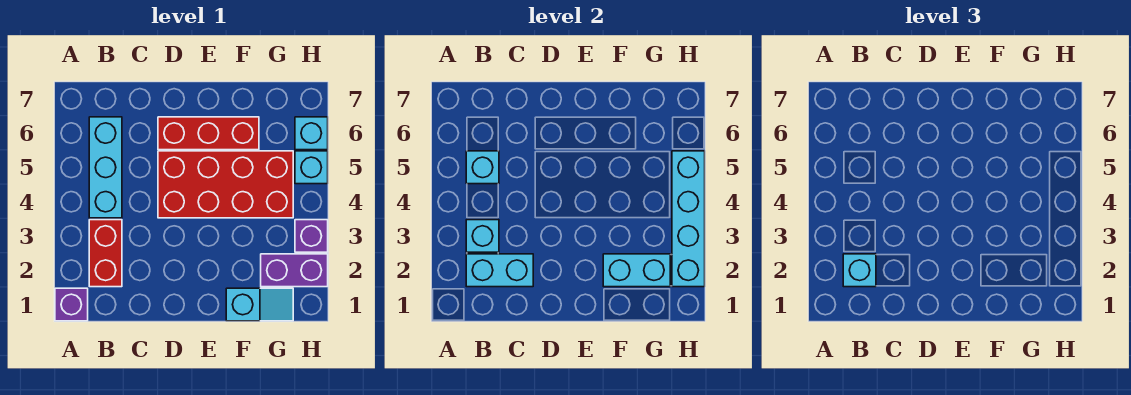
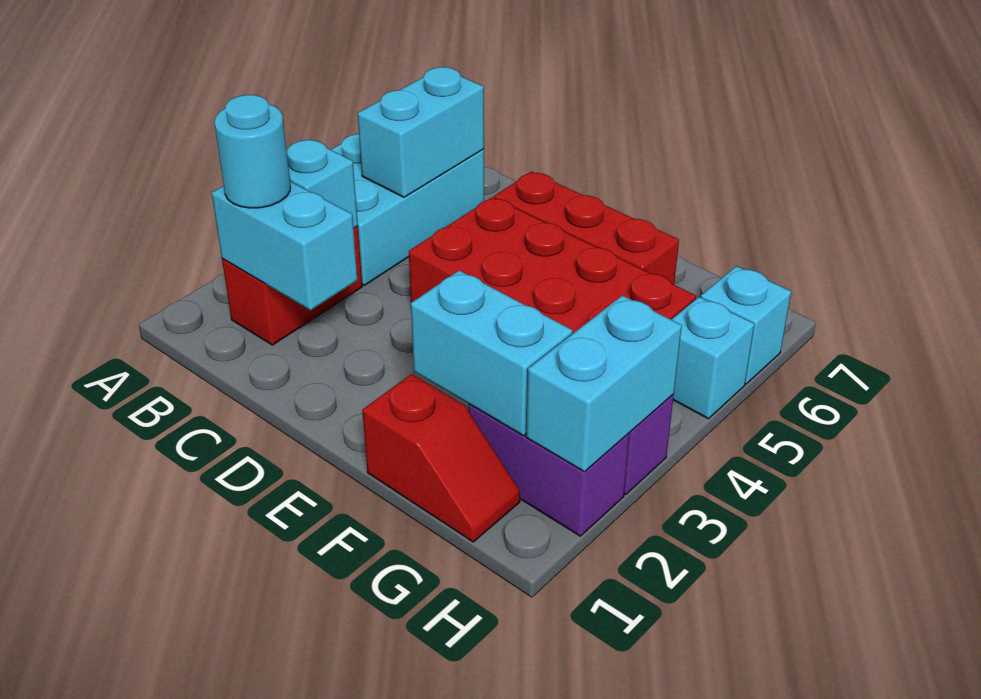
purple 1x1 brick [55,288,88,321] -> none
cyan 1x1 brick [843,254,876,287] -> cyan 1x1 round brick [214,95,290,208]
cyan 1x3 brick [89,117,122,218] -> cyan 2x3 brick [331,134,484,285]
cyan 1x1 brick [466,151,499,184] -> cyan 1x2 brick [358,67,484,197]
cyan 1x2 slope [226,288,293,321] -> red 1x2 slope [362,374,520,542]
cyan 1x4 brick [672,151,705,287] -> cyan 1x2 brick [526,295,682,472]

